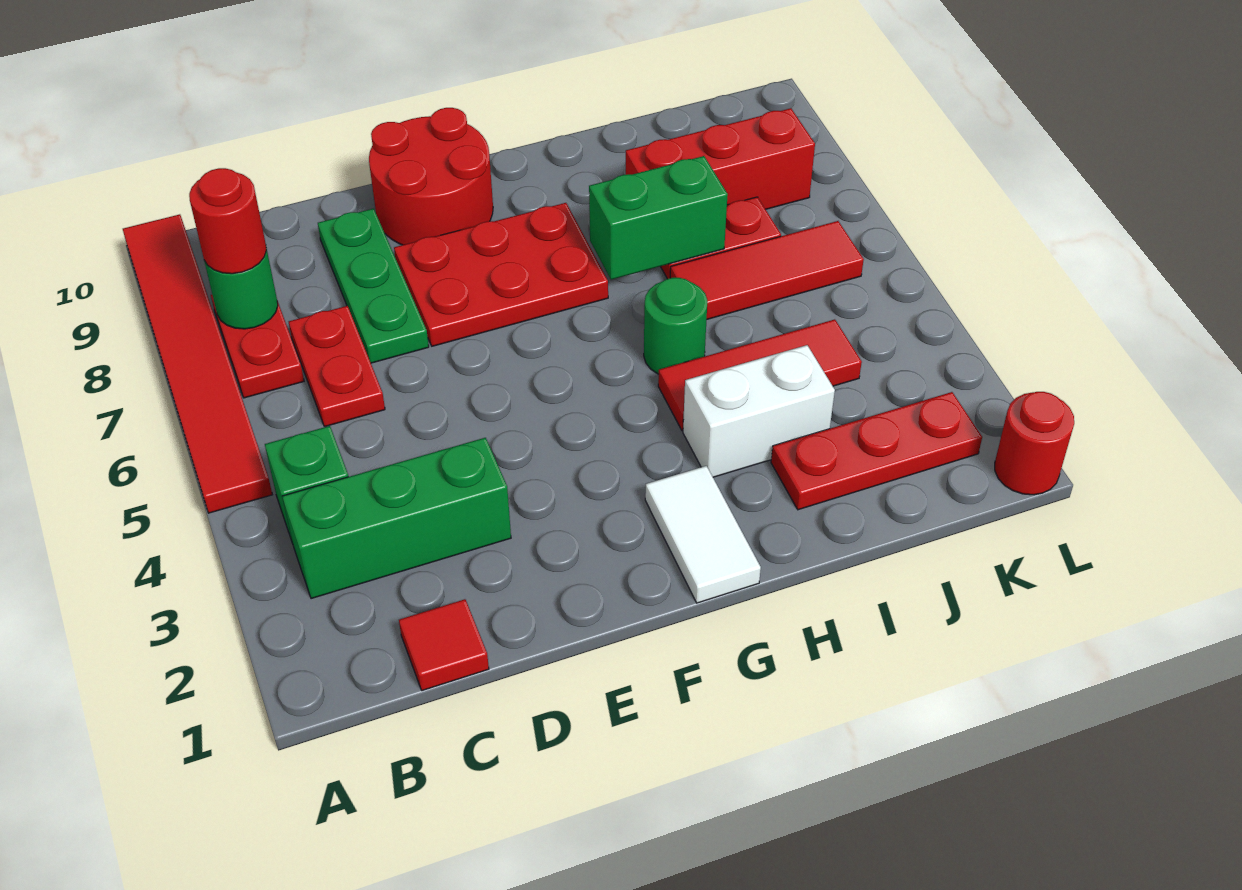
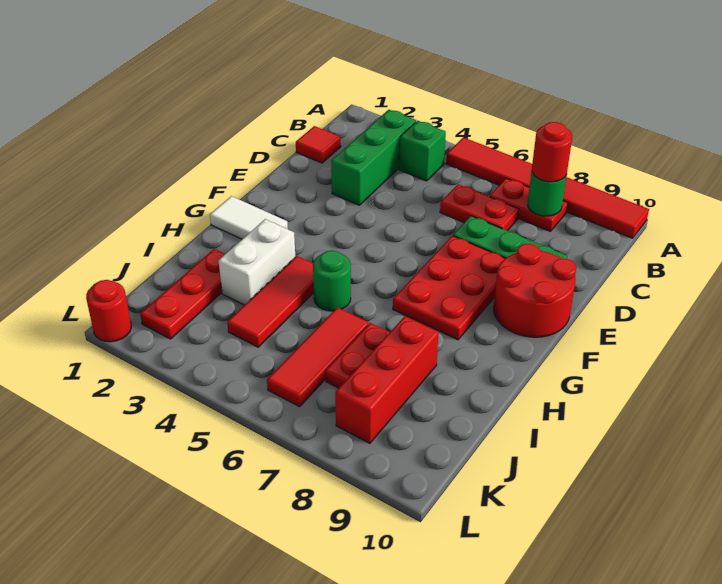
green 1x2 brick [589,156,728,280] -> none

